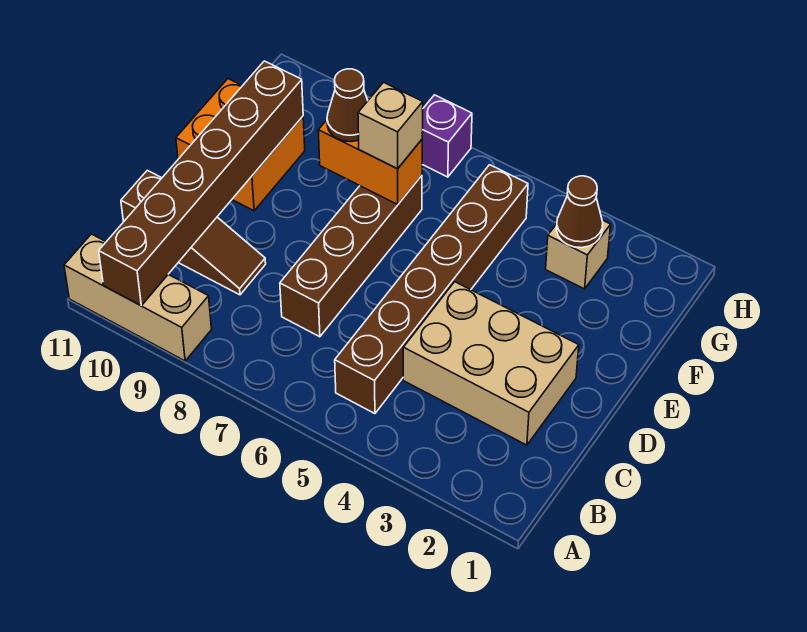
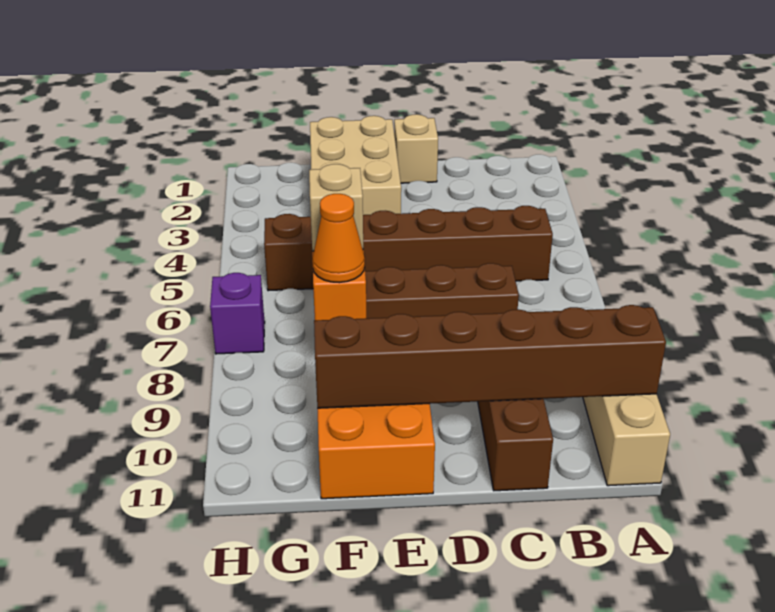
tan 2x3 brick [403,282,579,445] -> tan 2x3 brick moved to [310,116,401,215]
brown 1x1 cone [327,69,368,142] -> orange 1x1 cone [312,194,365,283]
tan 1x1 brick [546,220,611,289] -> tan 1x1 brick moved to [394,114,438,183]
brown 1x1 cone [556,176,603,248] -> none

